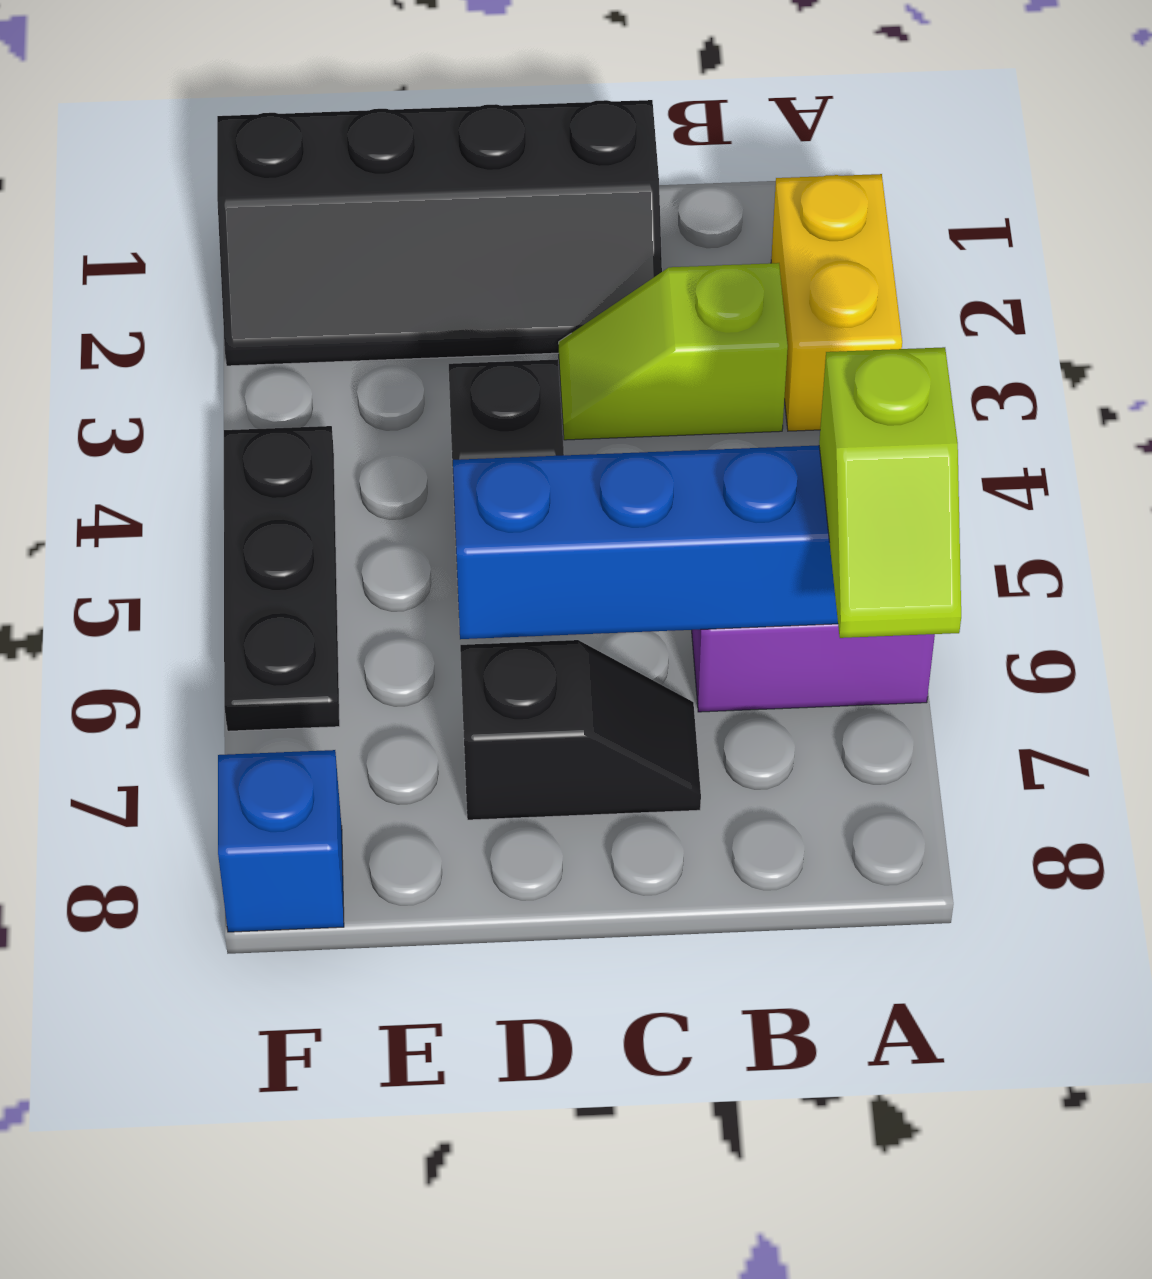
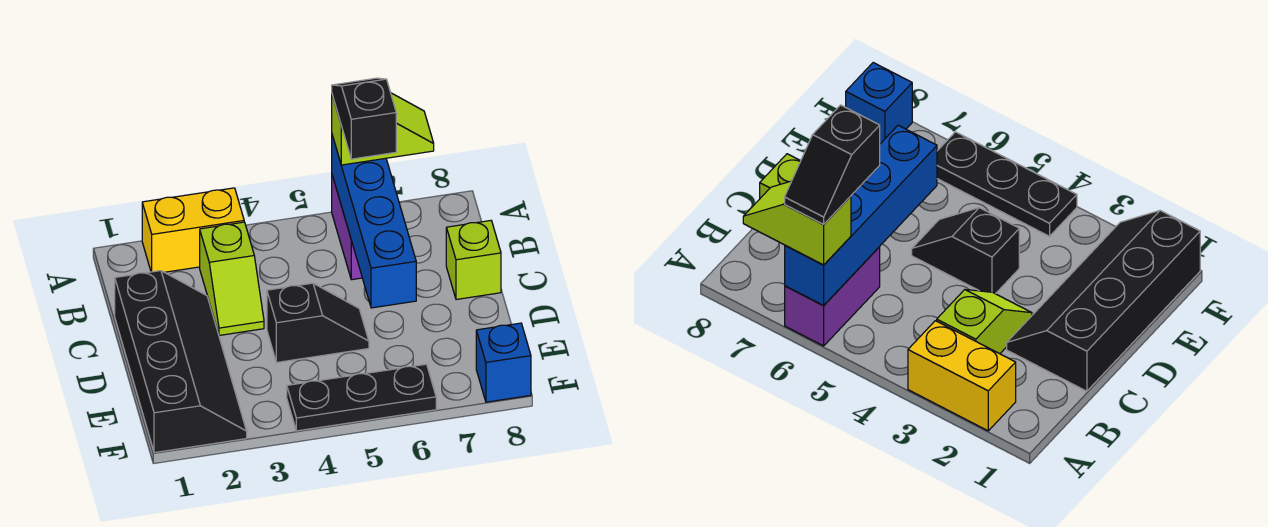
black 1x2 slope [460,640,701,820] -> black 1x2 slope moved to [332,78,396,159]
none -> lime 1x1 brick [446,221,501,299]

